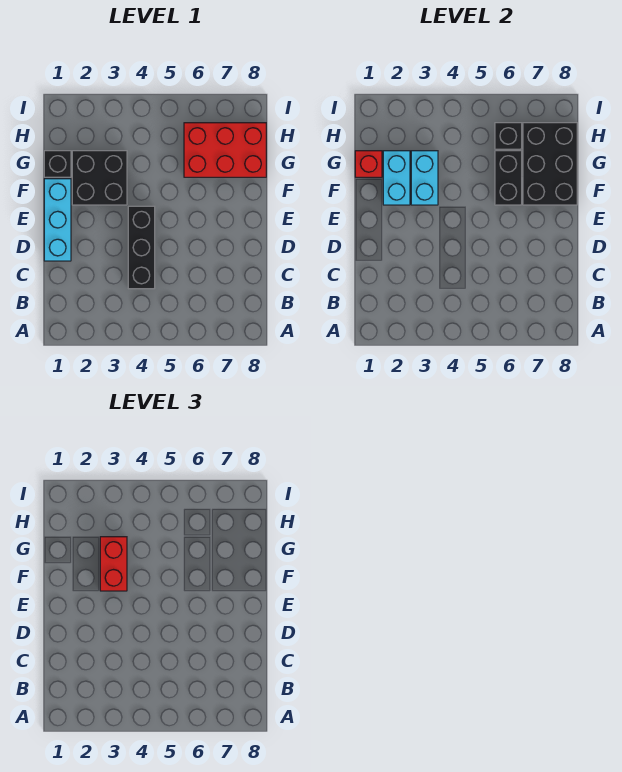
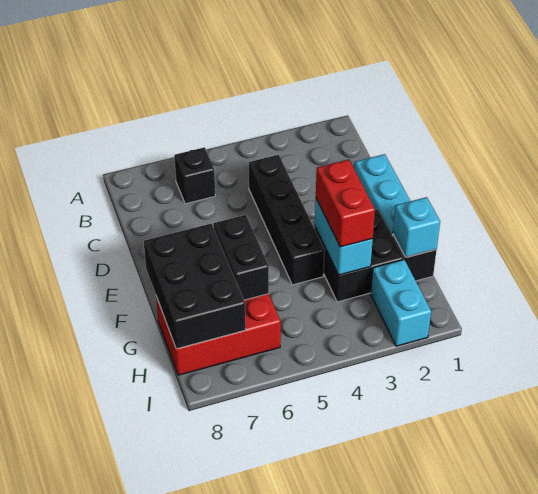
black 1x3 brick [128,206,155,289] -> black 1x4 brick [249,155,325,285]
cyan 1x2 brick [383,151,410,205] -> cyan 1x2 brick moved to [371,260,431,346]
red 1x1 brick [355,151,382,177] -> cyan 1x1 brick [393,197,440,257]
black 1x1 brick [495,123,522,149] -> black 1x1 brick moved to [174,147,215,204]

